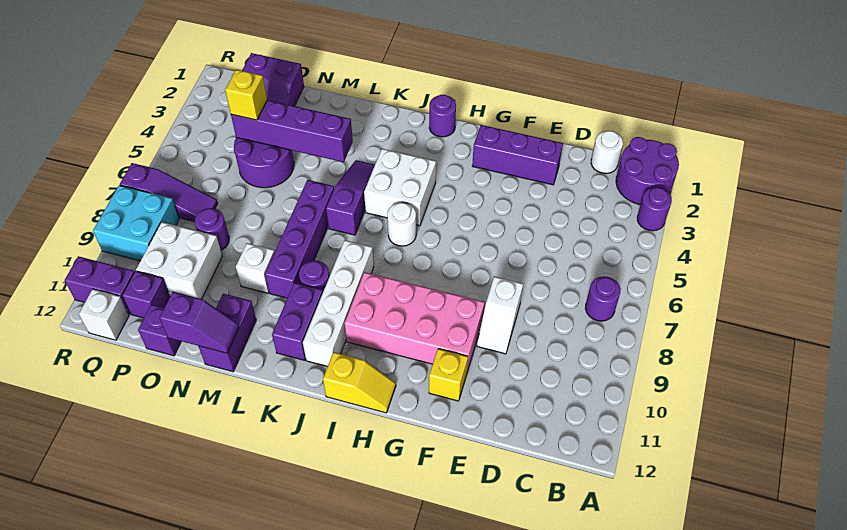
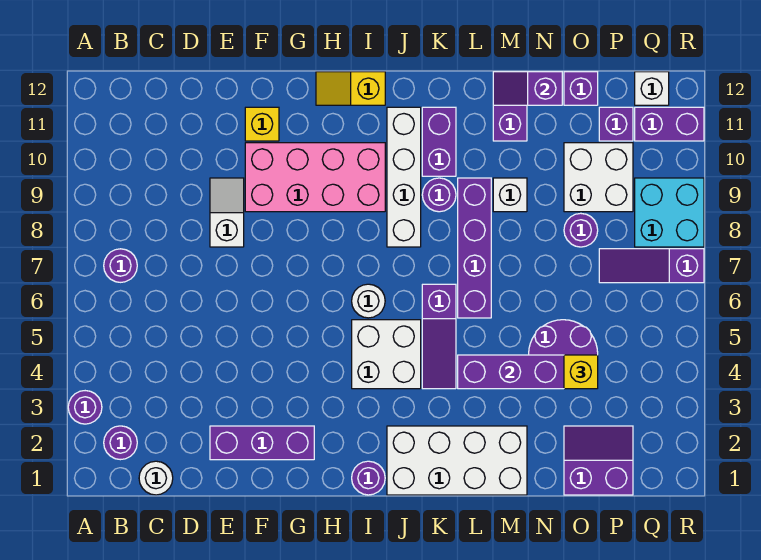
purple 2x2 round brick [616,137,679,205] -> purple 1x1 round brick [104,426,137,460]
none -> white 2x4 brick [387,426,527,495]

